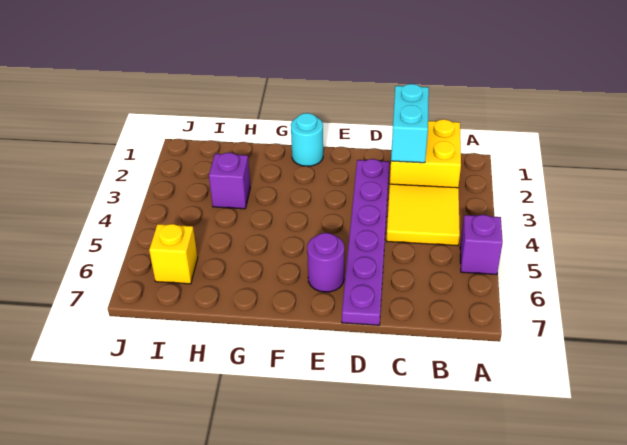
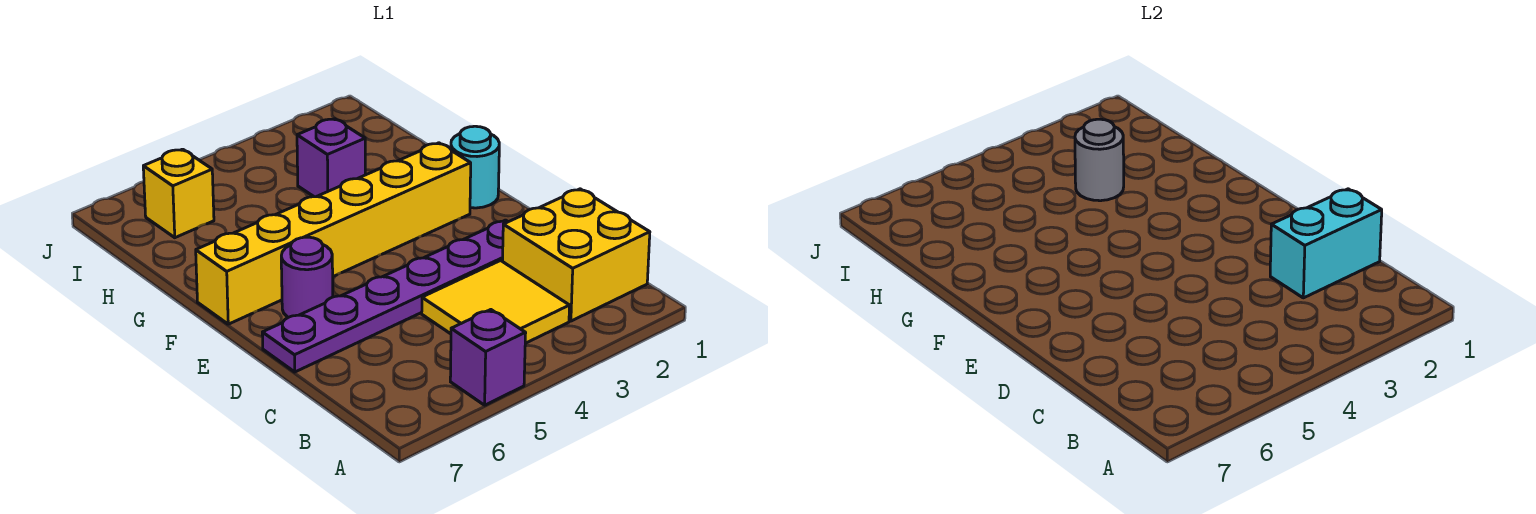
none -> yellow 1x6 brick [196,143,471,324]
none -> grey 1x1 round brick [1075,119,1124,201]

